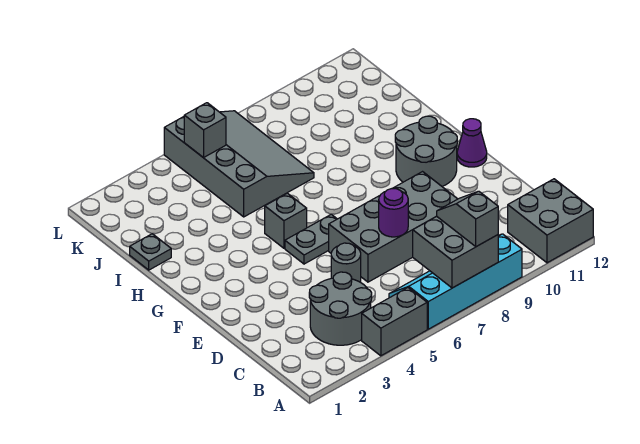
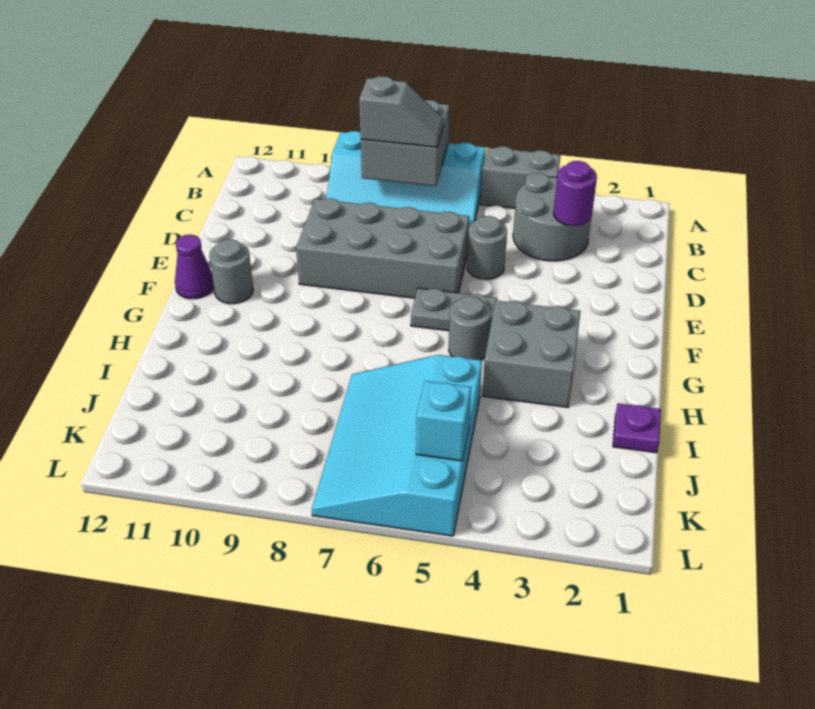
grey 1x2 slope [437,191,498,247] -> grey 1x2 slope turned to [359,76,443,147]
grey 2x2 brick [508,179,593,263] -> grey 2x2 brick moved to [482,301,580,407]
purple 1x1 round brick [379,188,408,237] -> purple 1x1 round brick moved to [554,161,597,226]
grey 2x2 round brick [395,116,457,186] -> grey 1x1 round brick [209,239,253,304]
grey 1x1 brick [265,193,307,248] -> grey 1x1 round brick [449,296,491,360]
grey 1x1 plate [130,234,171,270] -> purple 1x1 plate [613,403,661,453]
grey 3x4 slope [164,111,314,217] -> cyan 3x4 slope [312,355,482,536]
grey 1x1 brick [184,103,226,158] -> cyan 1x1 brick [416,381,471,461]

